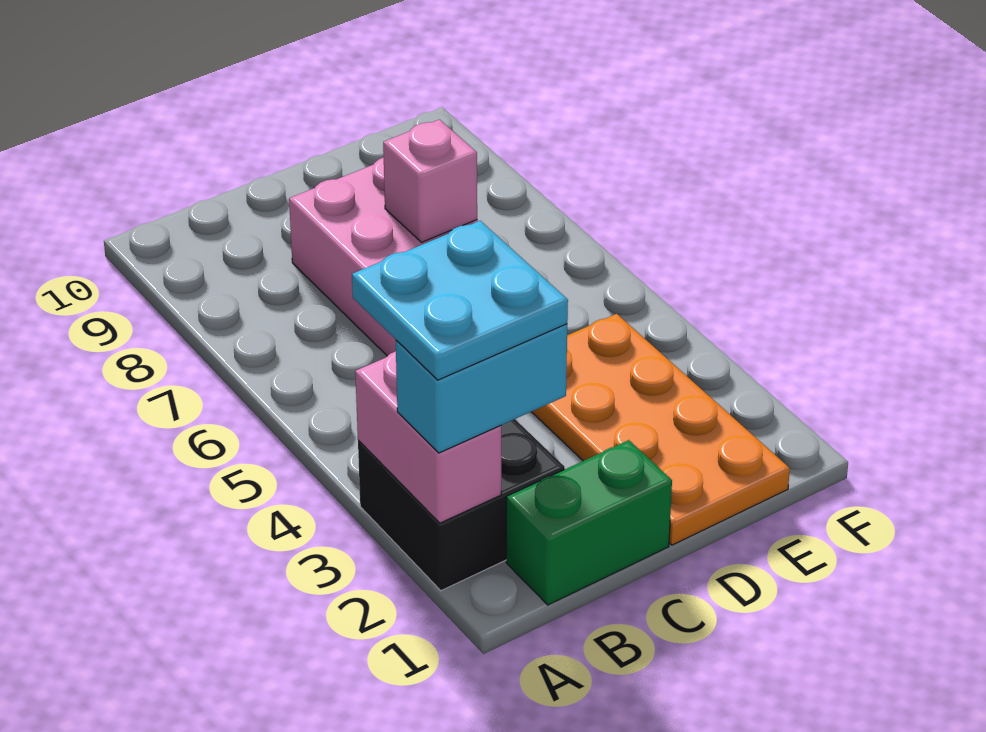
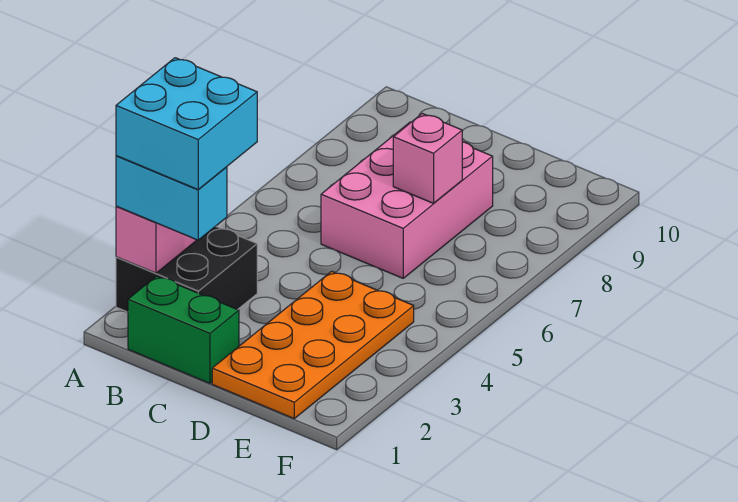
cyan 2x2 plate [352,221,568,380] -> cyan 2x2 brick [116,58,257,190]

